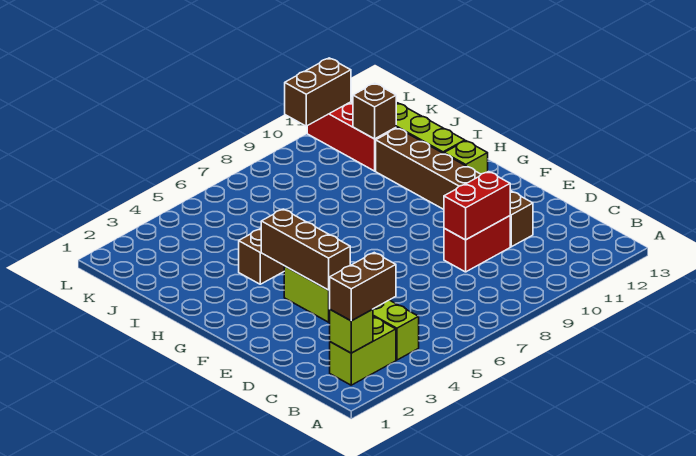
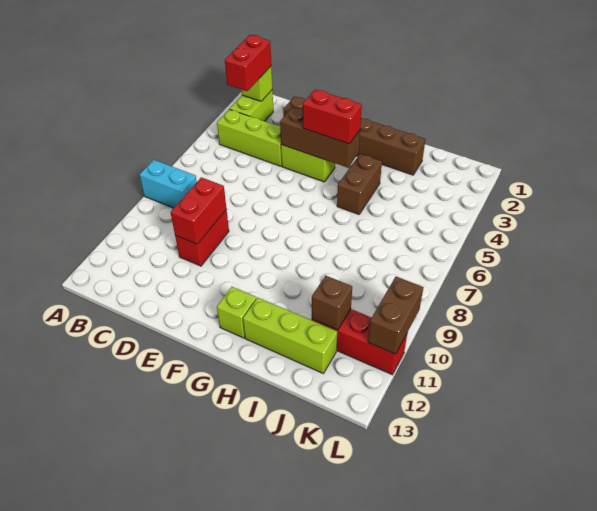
none -> cyan 1x2 brick [140,160,197,208]
brown 1x2 brick [330,253,396,321] -> red 1x2 brick [225,35,271,91]
brown 1x6 brick [376,128,533,247] -> brown 1x6 brick moved to [283,96,425,175]
none -> red 1x2 brick [303,89,362,144]

